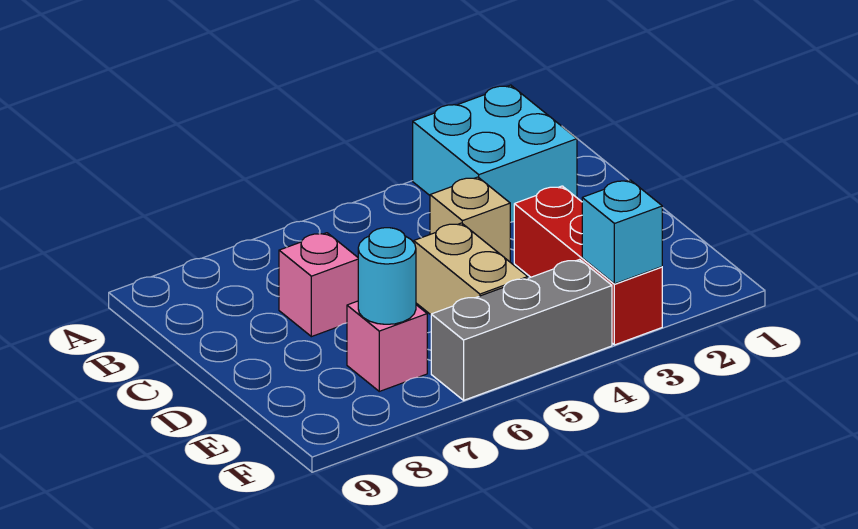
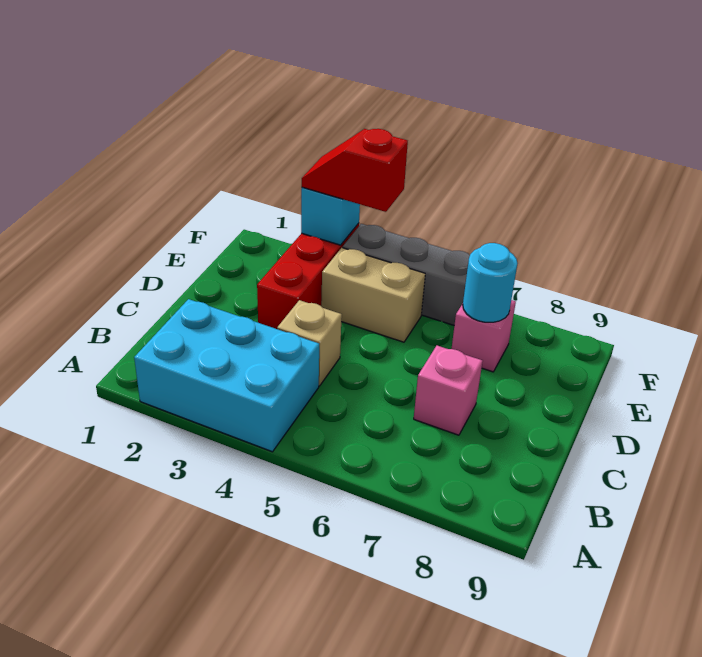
cyan 2x2 brick [413,85,577,222] -> cyan 2x3 brick [134,299,319,452]
tan 1x2 brick [414,223,528,315] -> tan 1x2 brick turned to [321,248,425,342]
none -> red 1x2 slope [302,129,408,212]

